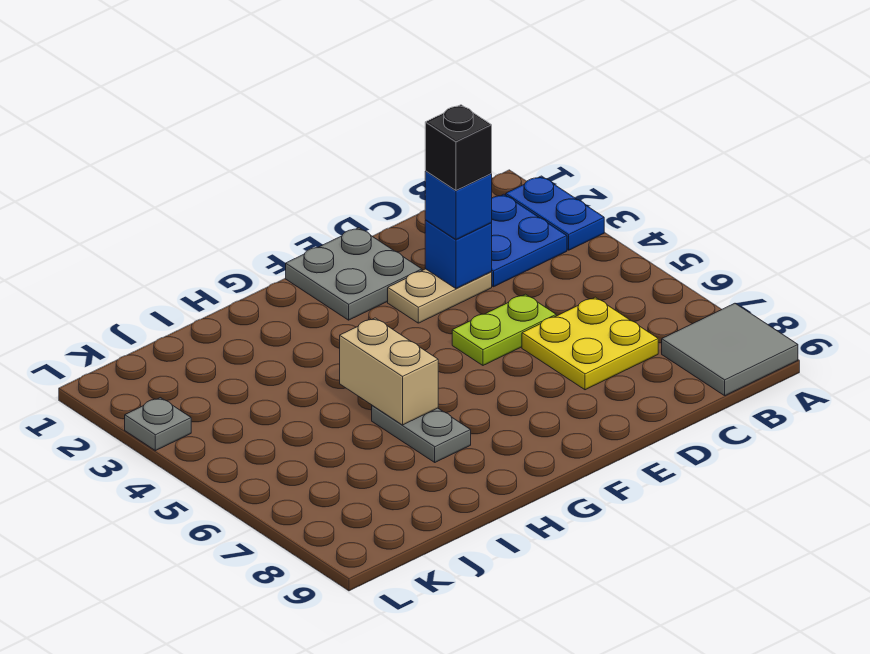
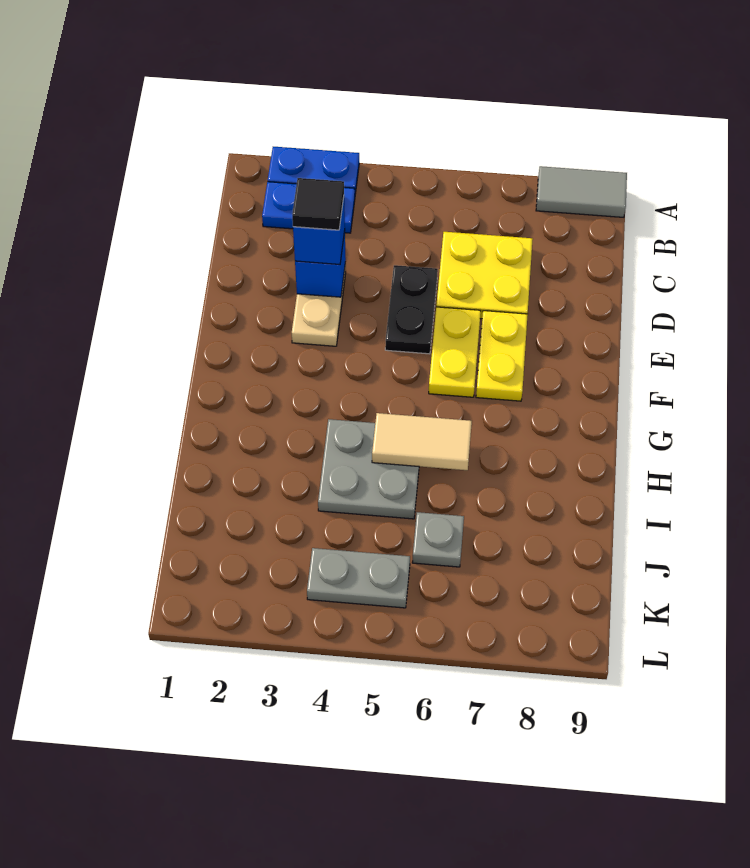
grey 2x2 tile [662,303,798,396] -> grey 1x2 tile [536,166,627,217]
blue 2x2 plate [492,194,567,287] -> blue 1x2 plate [262,182,355,233]
black 1x1 brick [425,105,492,190] -> black 1x1 tile [292,178,344,230]
lime 1x2 plate [452,294,556,365] -> black 1x2 plate [385,265,438,354]
grey 2x2 plate [286,228,422,320] -> grey 2x2 plate moved to [318,419,419,519]
none -> yellow 1x2 plate [429,307,481,397]
none -> yellow 1x2 plate [476,311,528,401]
tan 1x2 brick [340,318,438,425] -> tan 1x2 tile [372,413,472,470]
grey 1x2 plate [372,405,471,462] -> grey 1x2 plate moved to [307,548,410,608]
grey 1x1 plate [125,398,191,451] -> grey 1x1 plate moved to [412,512,464,567]

